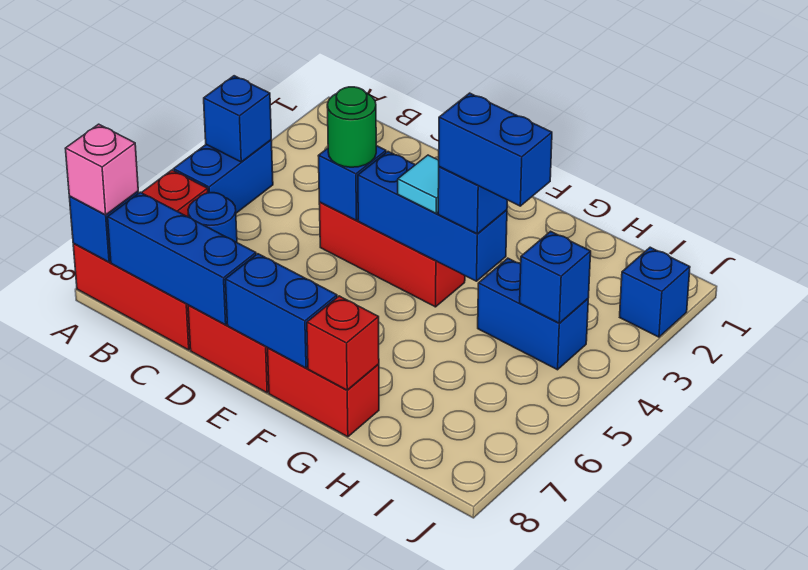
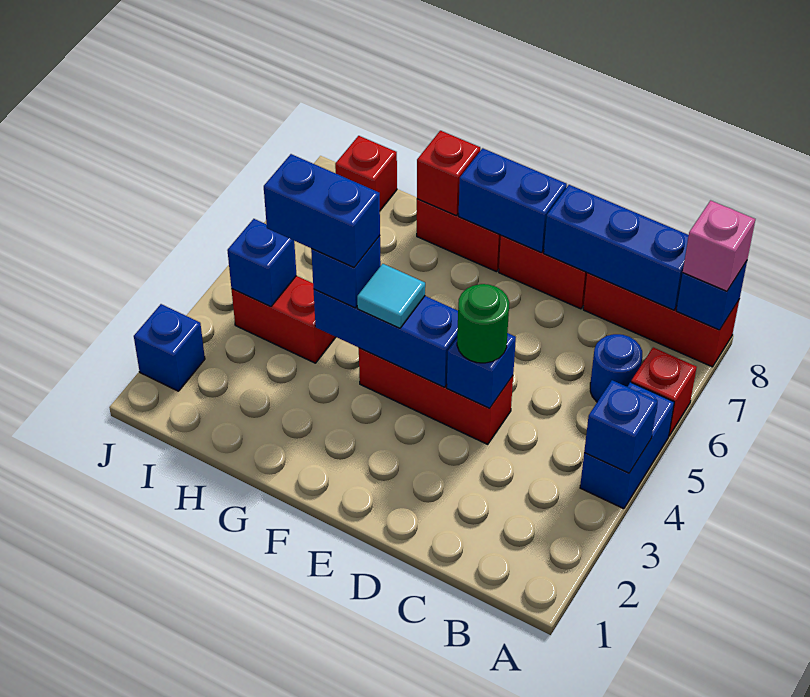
blue 1x2 brick [478,258,588,370] -> red 1x2 brick [231,276,336,363]
none -> red 1x1 brick [335,136,397,210]

